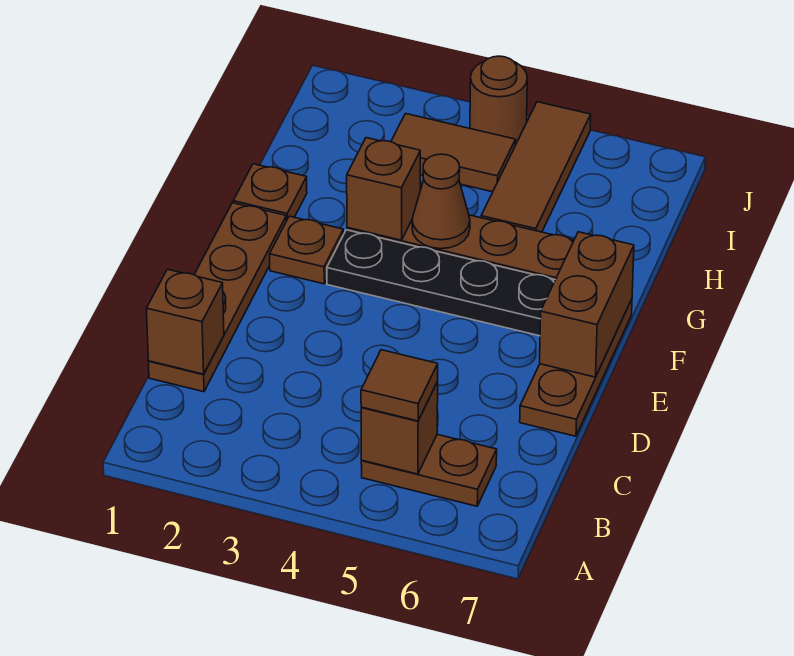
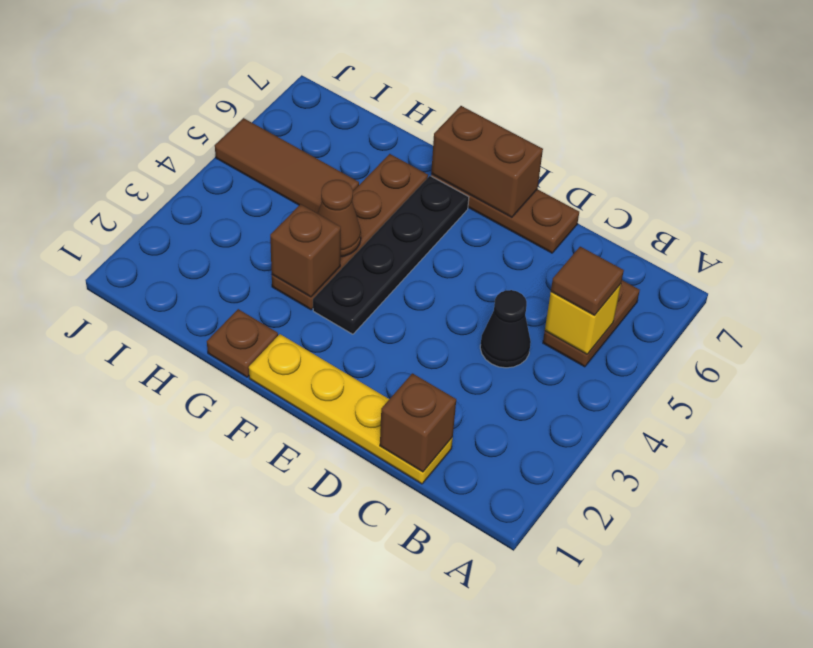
brown 1x1 brick [361,382,438,474] -> yellow 1x1 brick [545,284,621,354]
brown 1x4 plate [148,203,286,392] -> yellow 1x4 plate [249,334,453,484]
none -> black 1x1 cone [480,290,531,368]
brown 1x1 plate [270,216,343,284] -> none
brown 1x2 tile [391,114,515,192] -> none
brown 1x1 round brick [470,56,527,145] -> none

